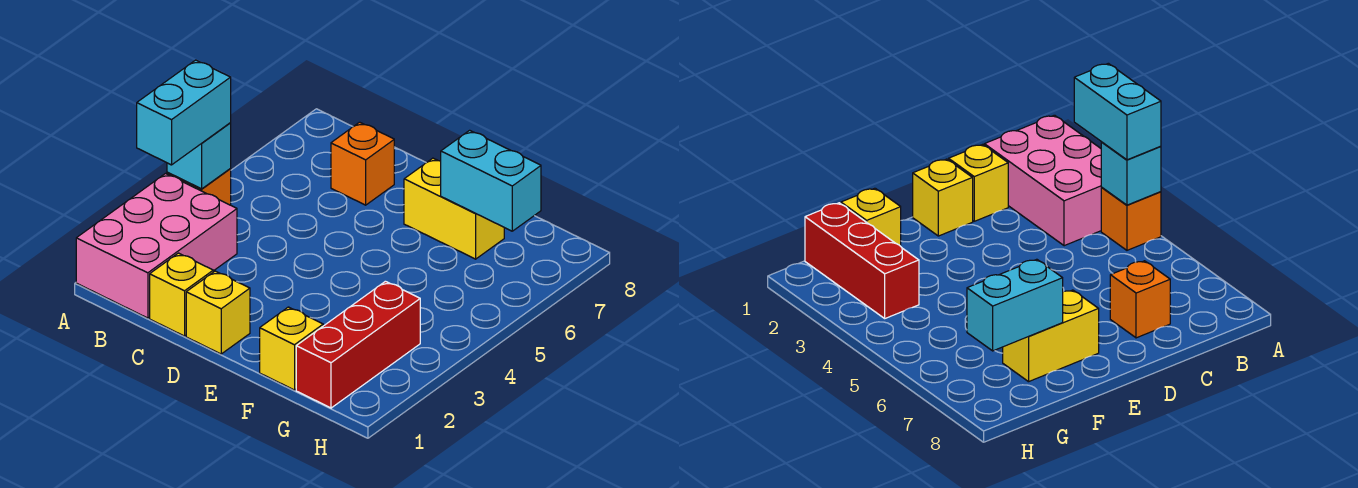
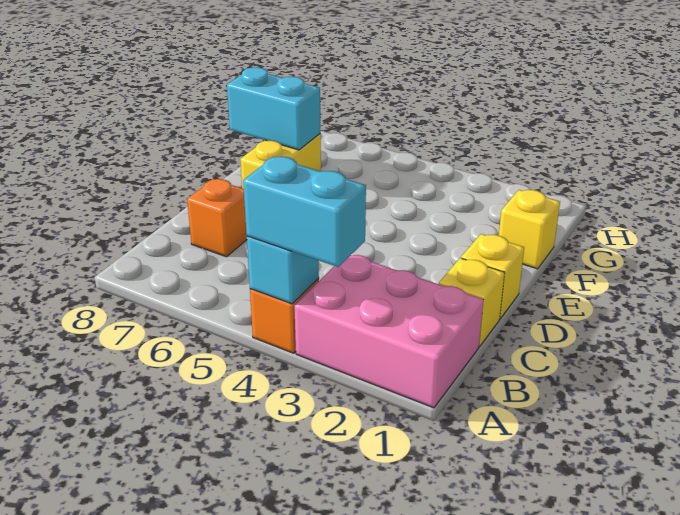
cyan 1x2 brick [441,130,541,231] -> cyan 1x2 brick turned to [227,67,320,150]
red 1x3 brick [296,281,420,408] -> none

